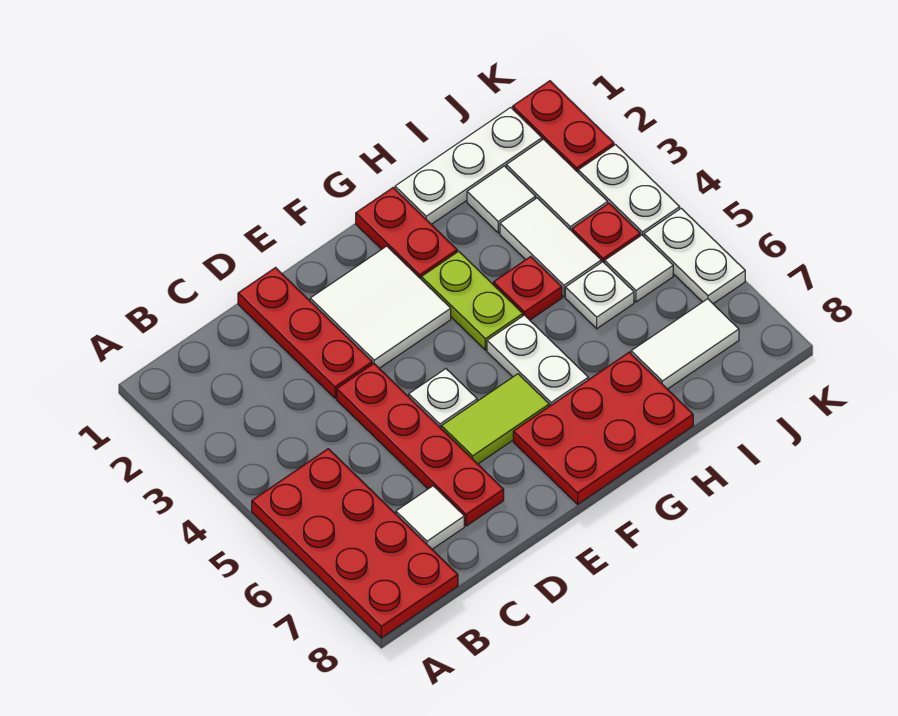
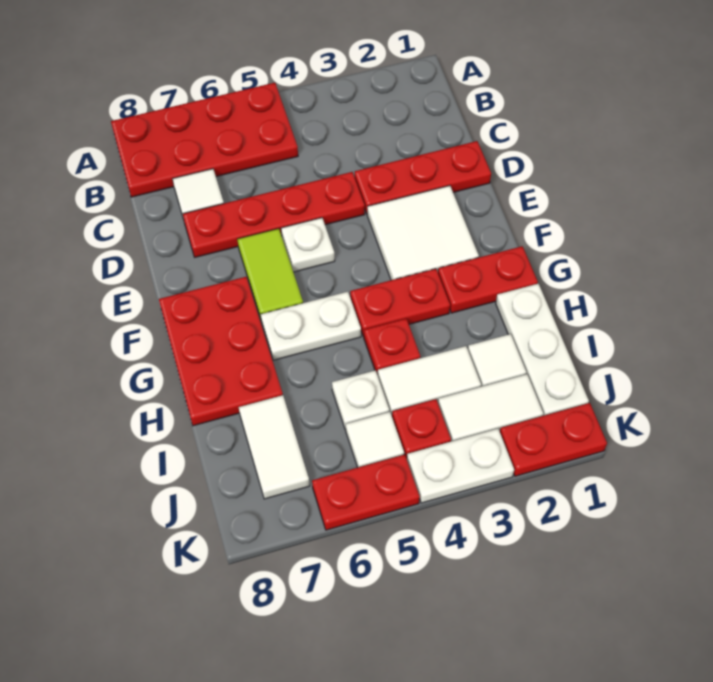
lime 1x2 plate [421,251,523,350] -> red 1x2 plate [350,269,450,337]
white 1x2 plate [644,208,745,304] -> red 1x2 plate [312,455,420,530]

